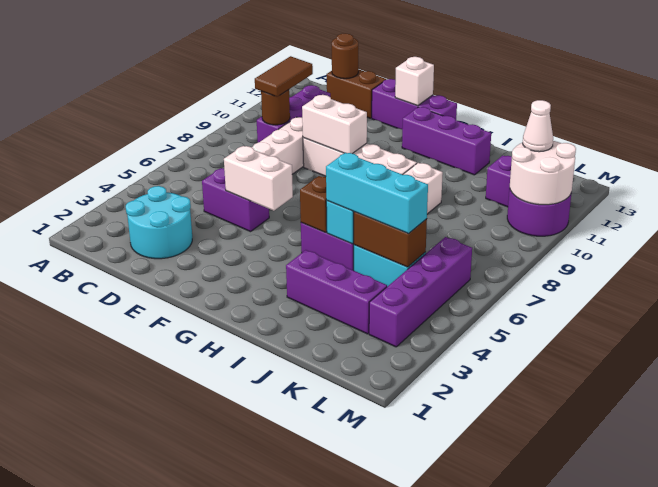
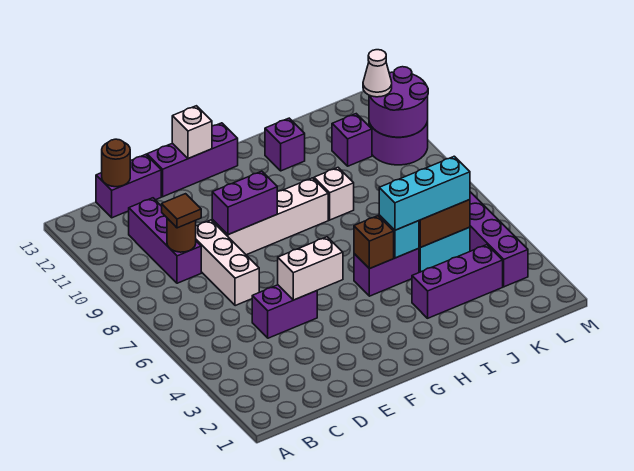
cyan 2x2 round brick [126,186,192,259] -> none
brown 1x2 tile [255,56,313,97] -> brown 1x1 tile [162,194,201,228]
brown 1x2 brick [327,69,386,118] -> purple 1x2 brick [96,154,161,218]
white 1x2 brick [302,95,367,154] -> purple 1x2 brick [212,171,277,235]
purple 1x3 brick [402,107,491,175] -> purple 1x1 brick [265,118,305,171]
white 2x2 round brick [510,141,576,205] -> purple 2x2 round brick [369,67,428,137]

